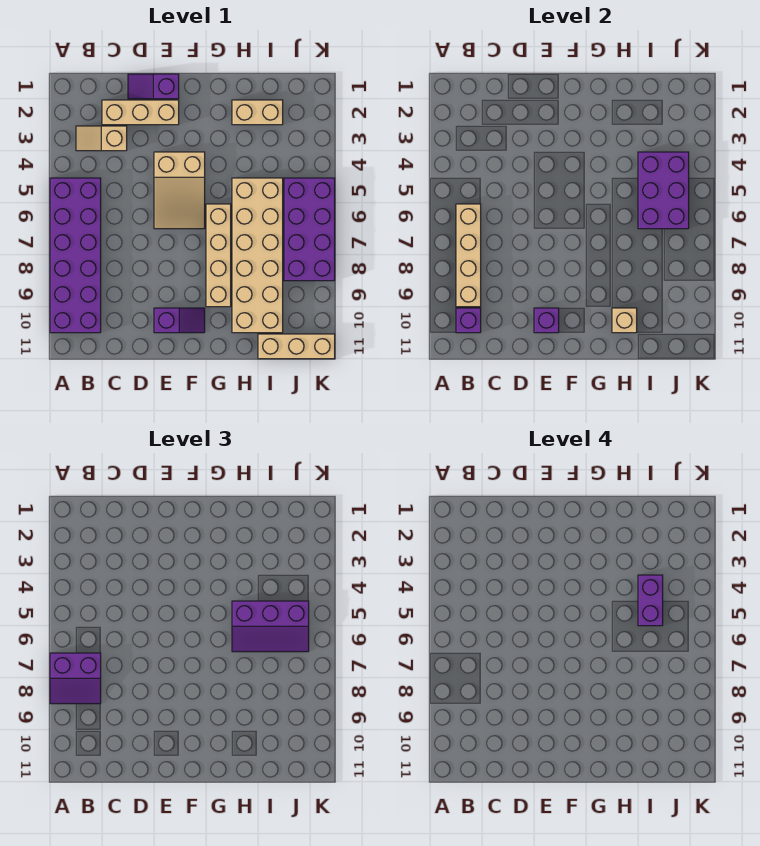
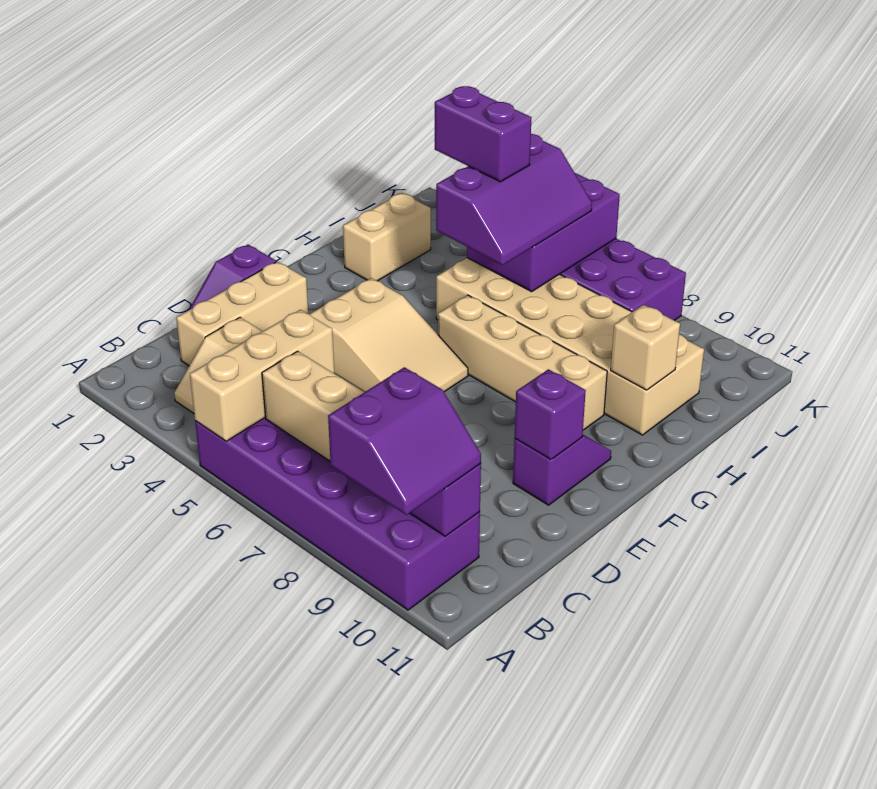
purple 2x2 slope [50,653,101,704] -> purple 2x2 slope moved to [328,367,481,515]
purple 2x3 brick [638,152,689,229] -> purple 2x3 brick turned to [467,173,620,292]
tan 1x3 brick [258,334,335,359] -> tan 1x3 brick moved to [190,310,334,441]

